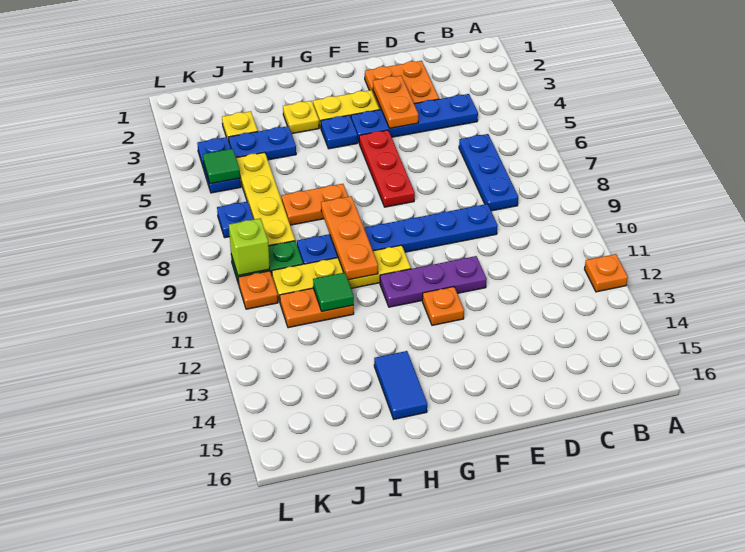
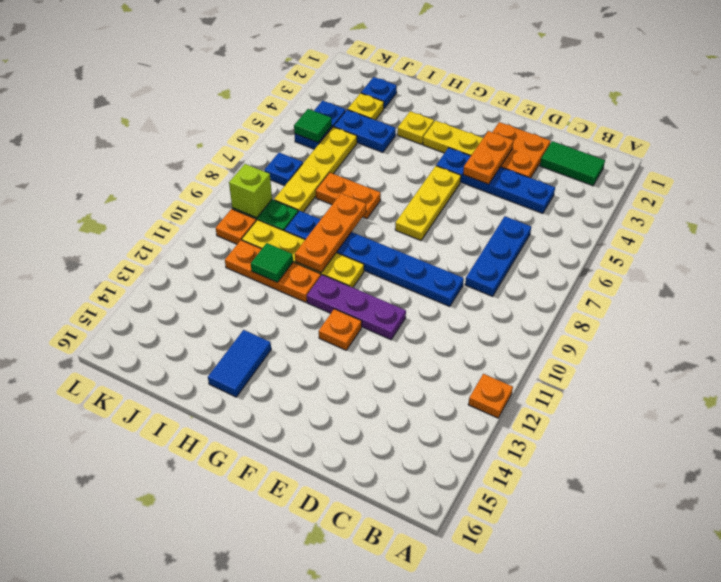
none -> green 1x2 tile [540,141,605,186]
red 1x3 plate [359,130,415,207] -> yellow 1x3 plate [395,166,461,241]
blue 1x1 plate [321,115,357,149] -> blue 1x1 plate moved to [361,77,397,108]
orange 1x2 plate [280,288,354,328] -> orange 1x3 plate [225,240,321,302]

